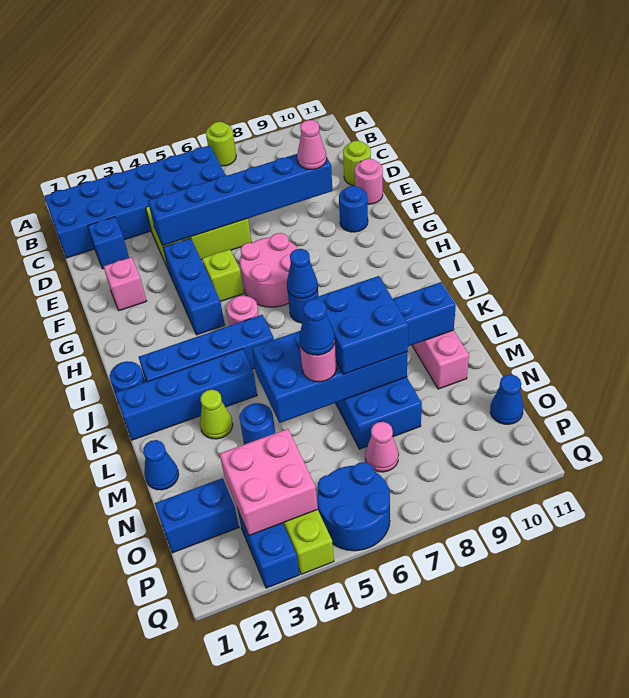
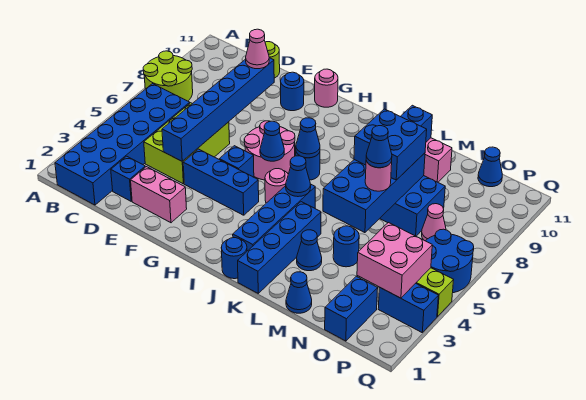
lime 1x1 round brick [206,122,236,166] -> lime 2x2 round brick [143,51,193,101]
pink 1x1 round brick [355,158,383,204] -> pink 1x1 round brick moved to [315,69,338,107]
pink 1x1 brick [104,257,146,311] -> pink 1x2 brick [131,167,187,223]
lime 1x1 brick [202,249,244,301] -> blue 1x1 brick [219,146,254,177]
none -> blue 1x1 cone [260,121,284,161]
none -> blue 1x1 cone [286,156,311,197]
lime 1x1 cone [200,390,233,439] -> blue 1x1 cone [297,230,322,271]

